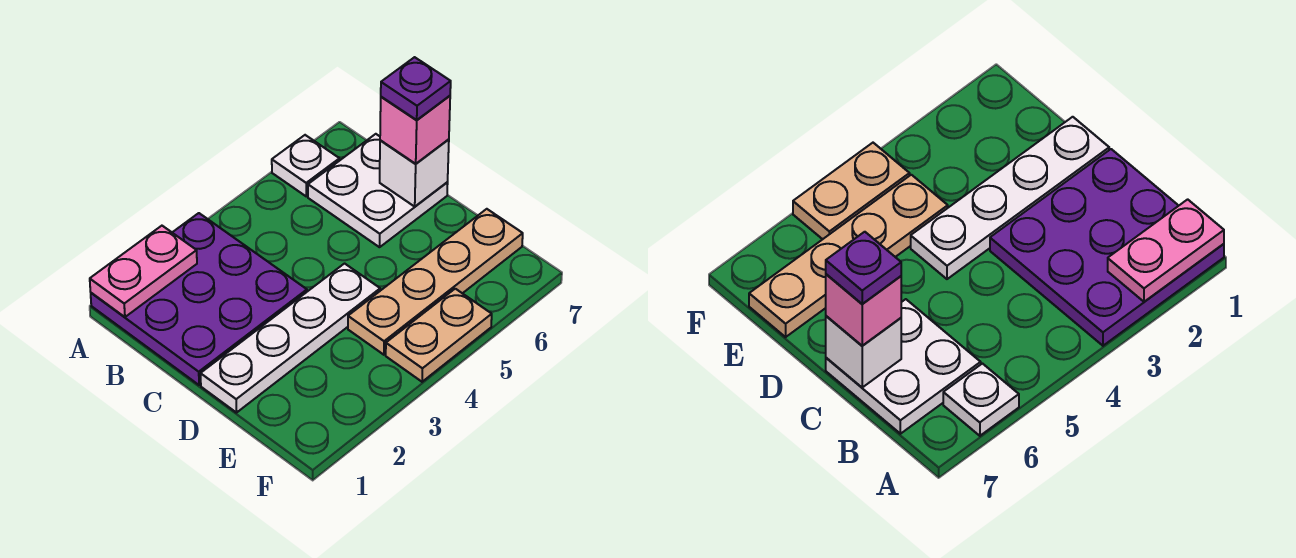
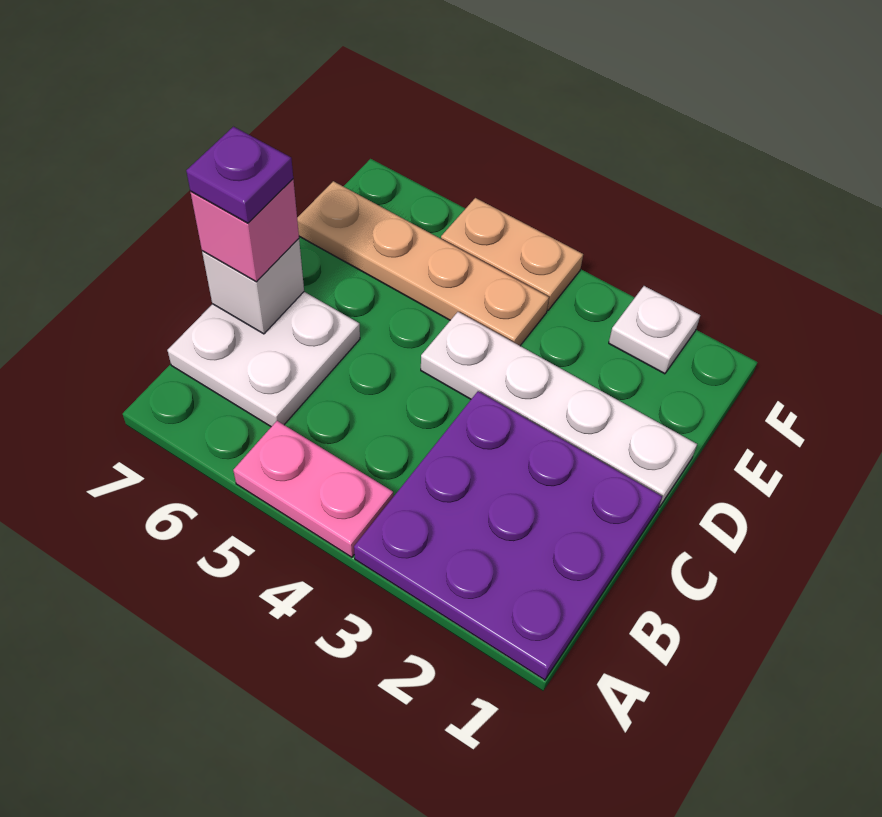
pink 1x2 plate [90,226,197,317] -> pink 1x2 plate moved to [233,421,393,557]
white 1x1 plate [272,135,339,196] -> white 1x1 plate moved to [609,286,700,374]

